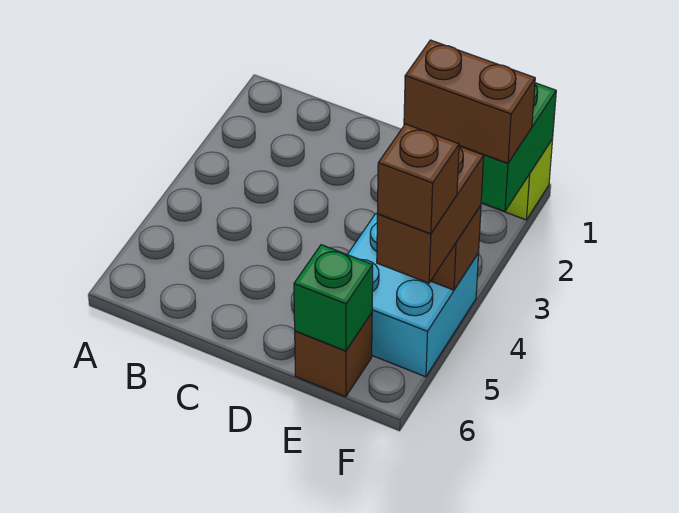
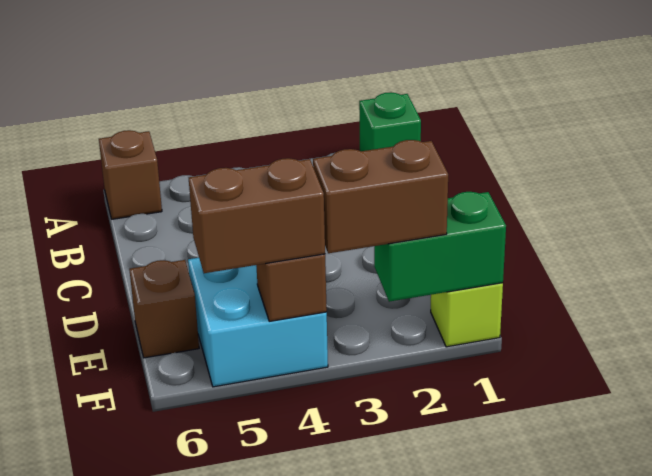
brown 1x2 brick [404,40,535,163] -> brown 1x2 brick turned to [313,140,448,253]
green 1x1 brick [294,245,373,351] -> green 1x1 brick moved to [359,92,421,151]
brown 1x1 brick [377,124,459,234] -> brown 1x1 brick moved to [99,130,162,219]

